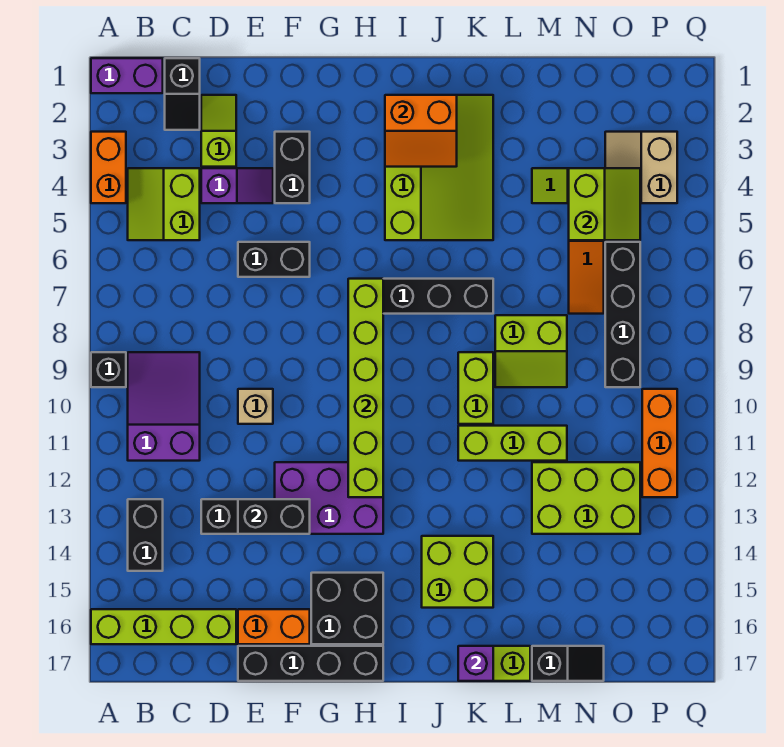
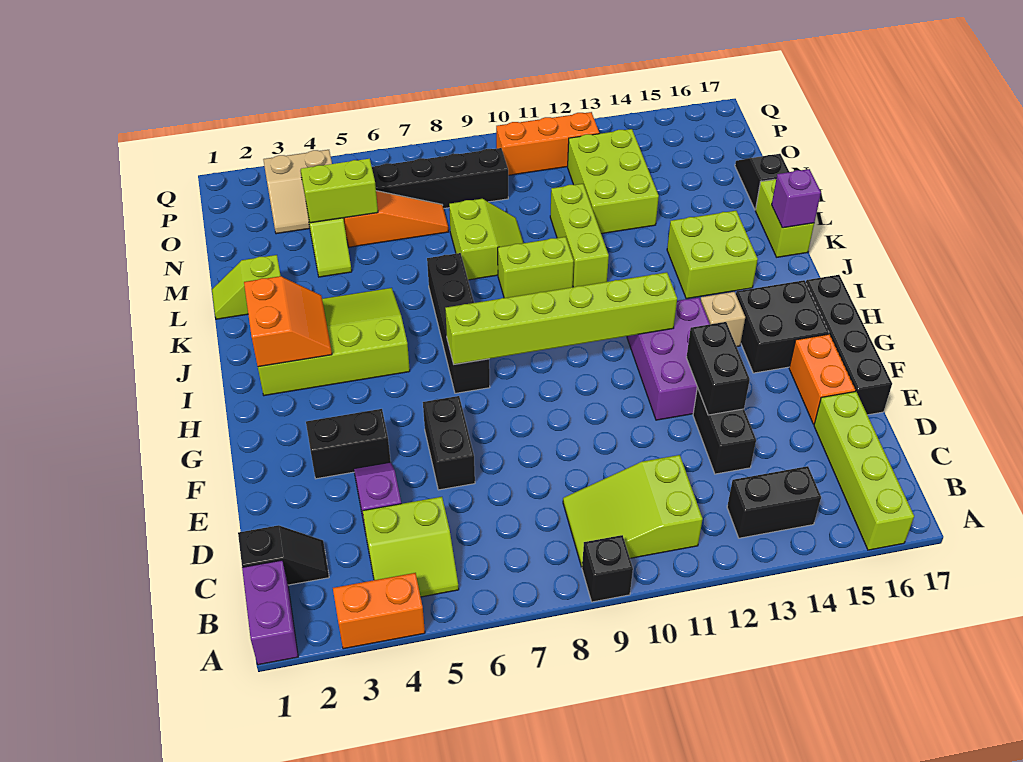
purple 2x3 slope [128,352,200,461] -> lime 2x3 slope [563,455,703,567]
lime 1x2 slope [201,95,236,167] -> lime 1x2 slope moved to [212,255,281,319]
tan 1x1 brick [238,389,273,424] -> tan 1x1 brick moved to [701,292,745,347]

